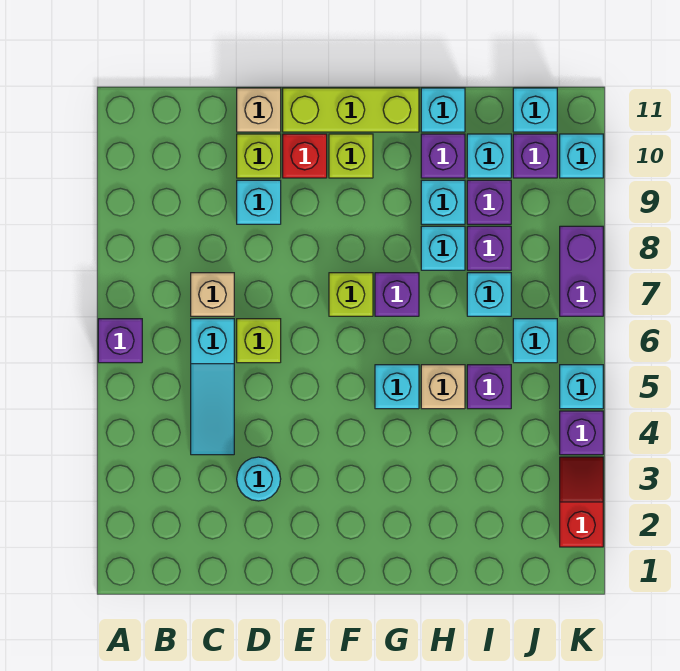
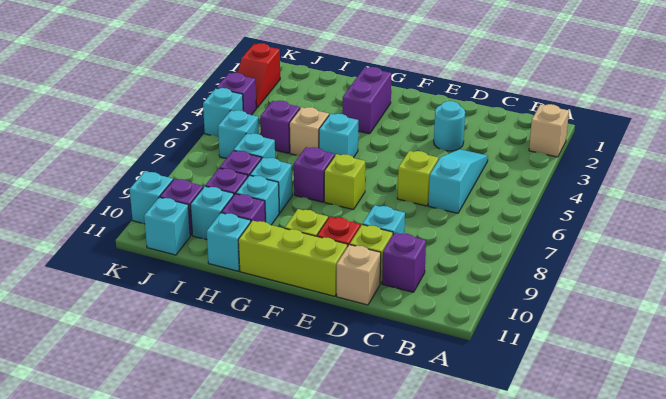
purple 1x1 brick [98,319,142,363] -> purple 1x1 brick moved to [382,233,426,292]
tan 1x1 brick [191,273,234,316] -> tan 1x1 brick moved to [529,104,569,157]
purple 1x2 brick [560,226,603,316] -> purple 1x2 brick moved to [343,67,392,134]

